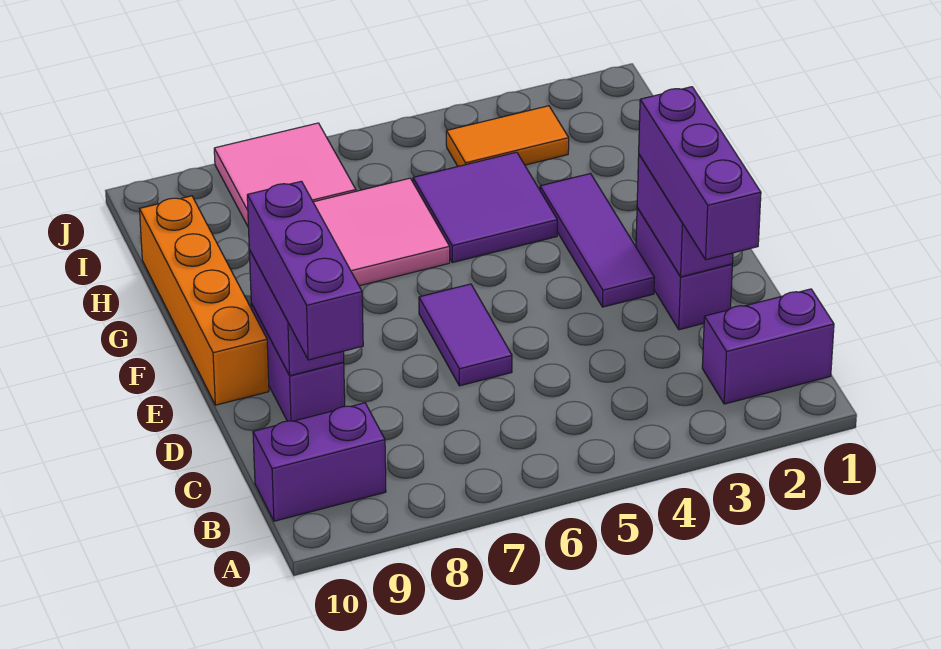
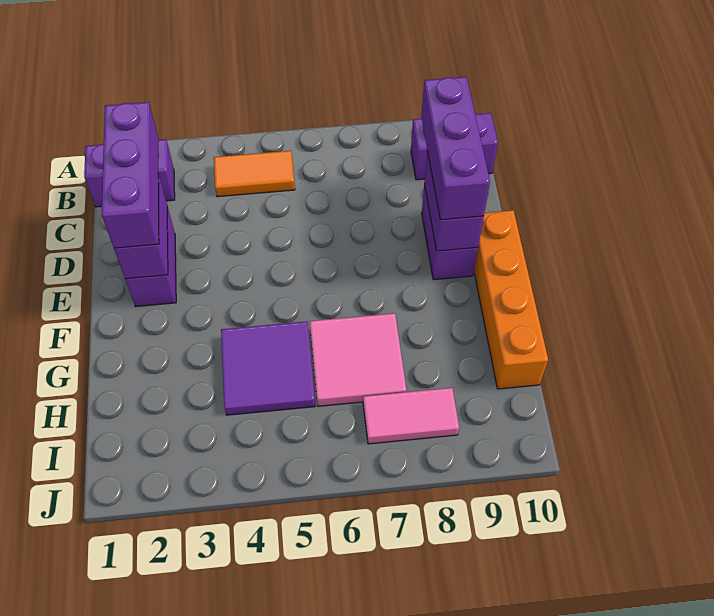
purple 1x2 tile [419,284,512,386] -> none
purple 1x3 tile [540,174,654,307] -> none
orange 1x2 tile [446,106,569,166] -> orange 1x2 tile moved to [214,151,295,197]
pink 2x2 tile [214,123,356,226] -> pink 1x2 tile [363,388,459,444]

